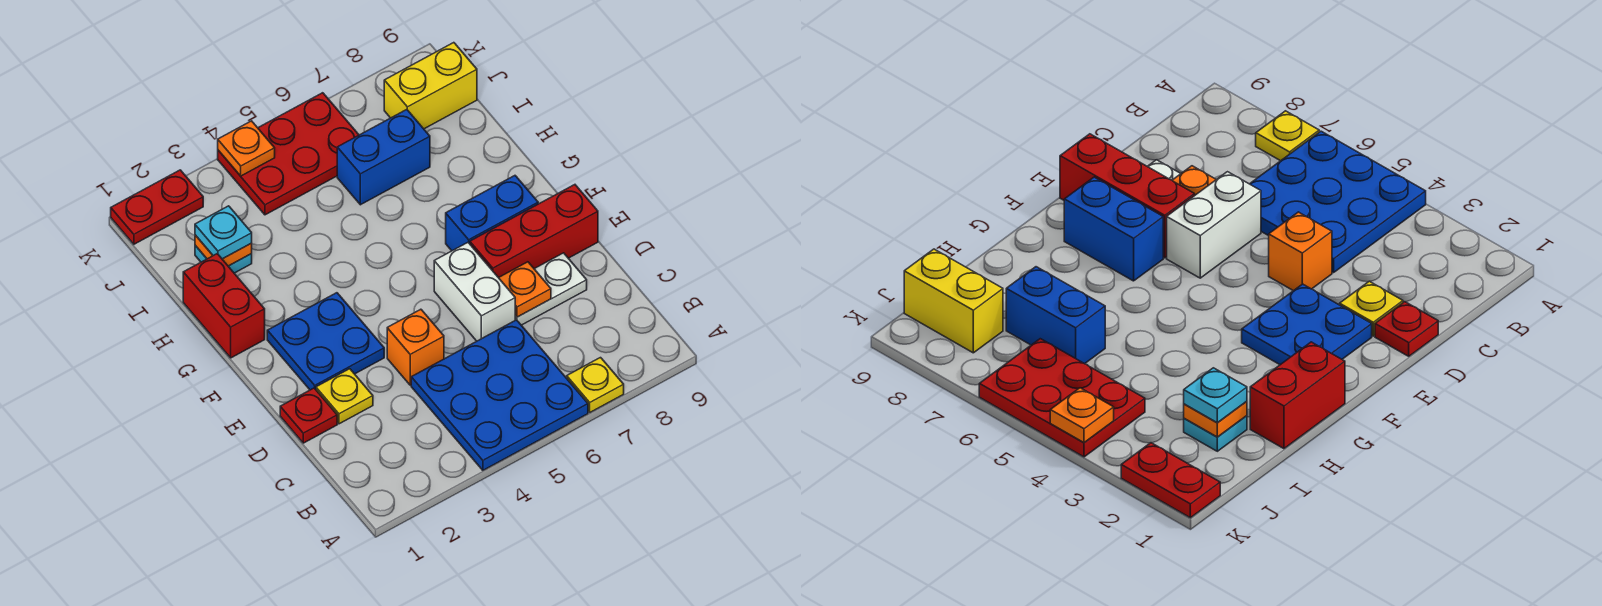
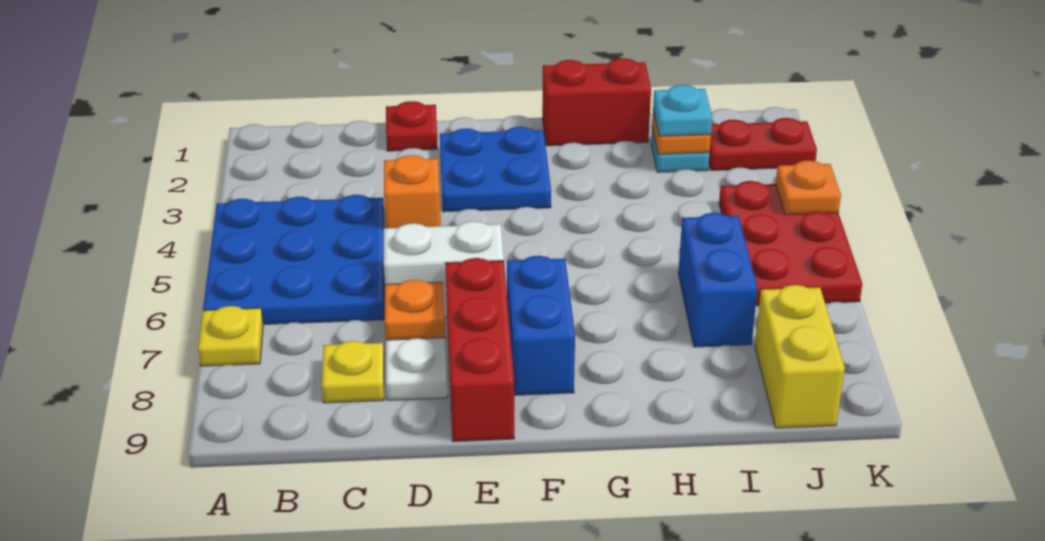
yellow 1x1 plate [316,369,373,424] -> yellow 1x1 plate moved to [322,341,384,403]
red 1x2 plate [111,170,203,244] -> red 1x2 plate turned to [709,118,817,170]

